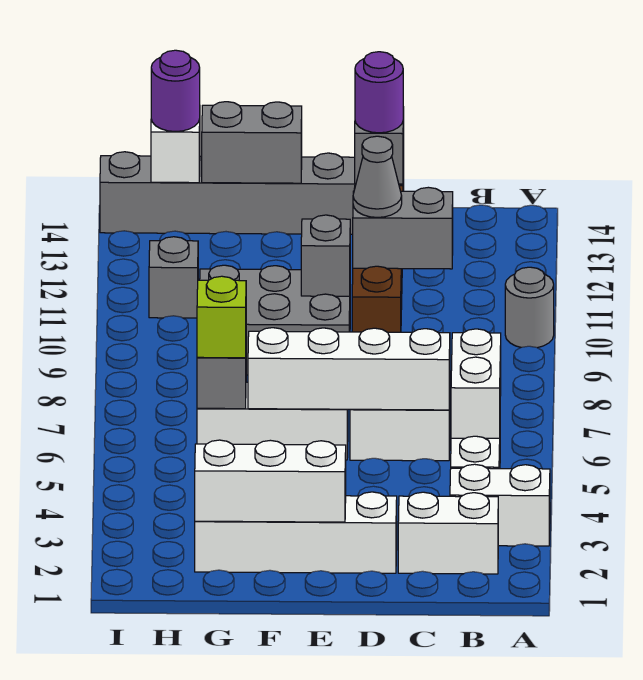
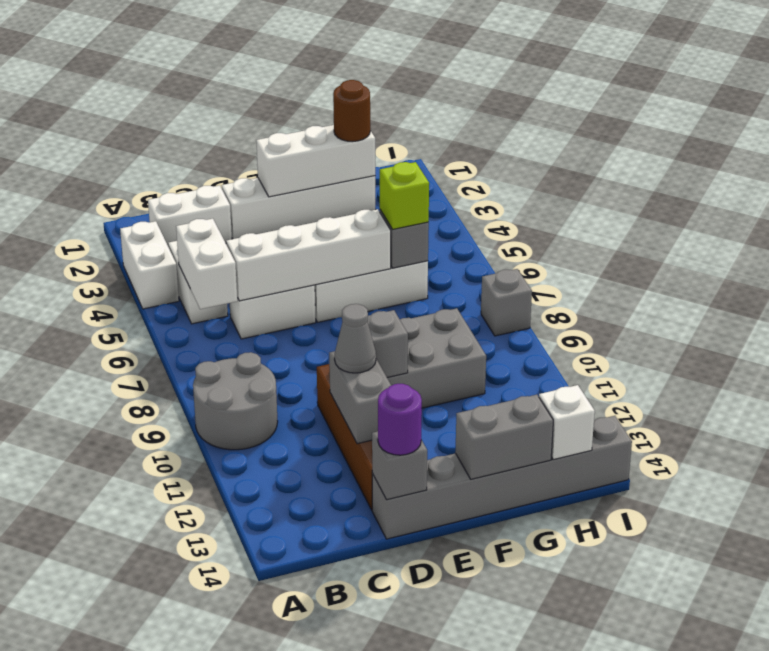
white 1x2 brick [450,464,550,546] -> white 1x2 brick turned to [120,221,179,309]
grey 1x1 round brick [505,267,554,348] -> grey 2x2 round brick [193,352,278,450]
grey 1x2 brick [353,187,453,269] -> grey 1x2 brick turned to [329,351,391,444]
none -> brown 1x1 round brick [333,80,370,142]
grey 1x1 brick [149,237,198,318] -> grey 1x1 brick moved to [481,269,532,336]
purple 1x1 round brick [151,50,200,132] -> none

